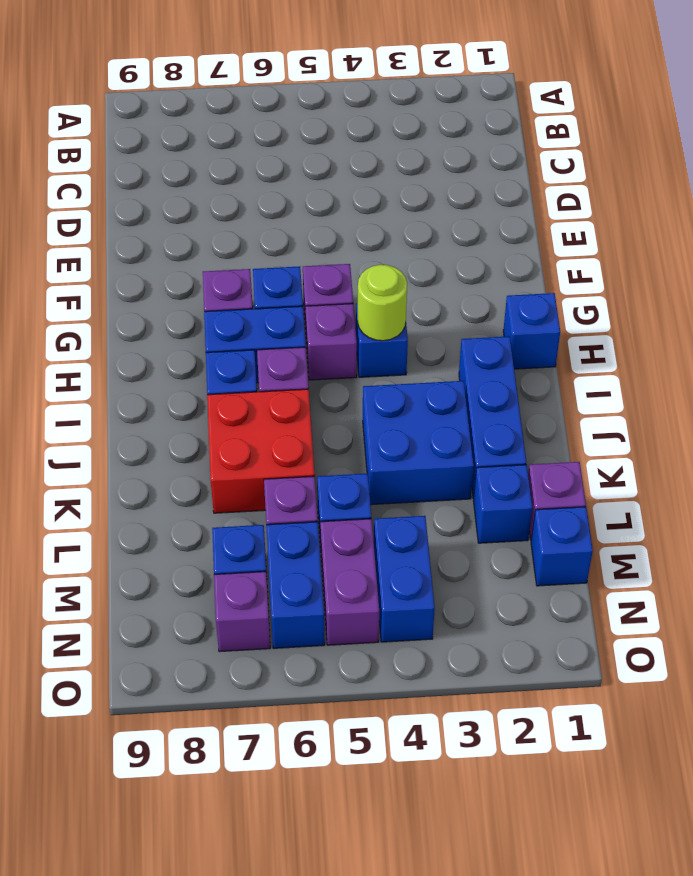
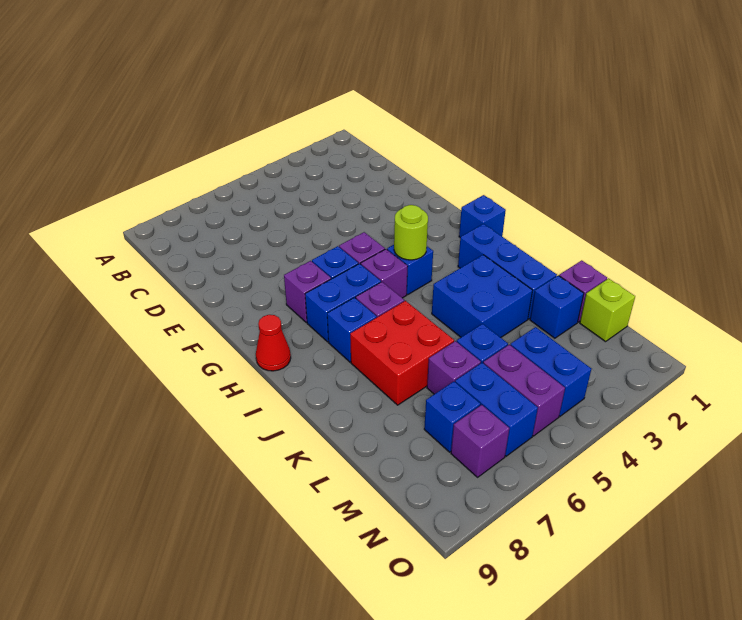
none -> red 1x1 cone [256,315,291,371]
blue 1x1 brick [531,507,593,586] -> lime 1x1 brick [580,278,635,342]

